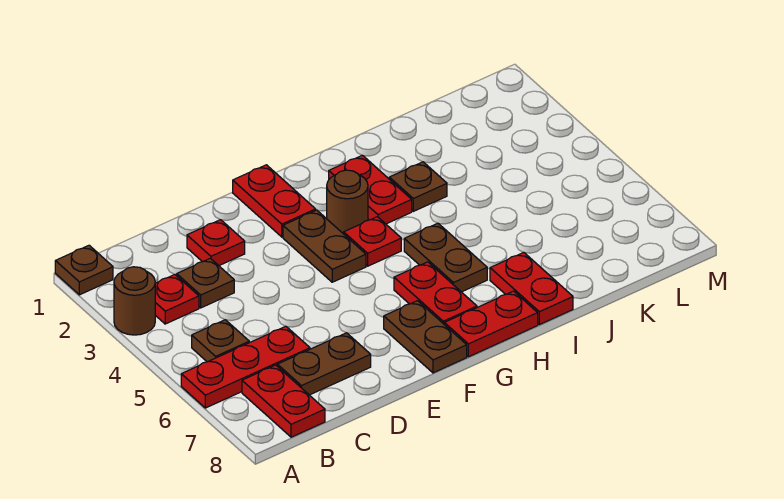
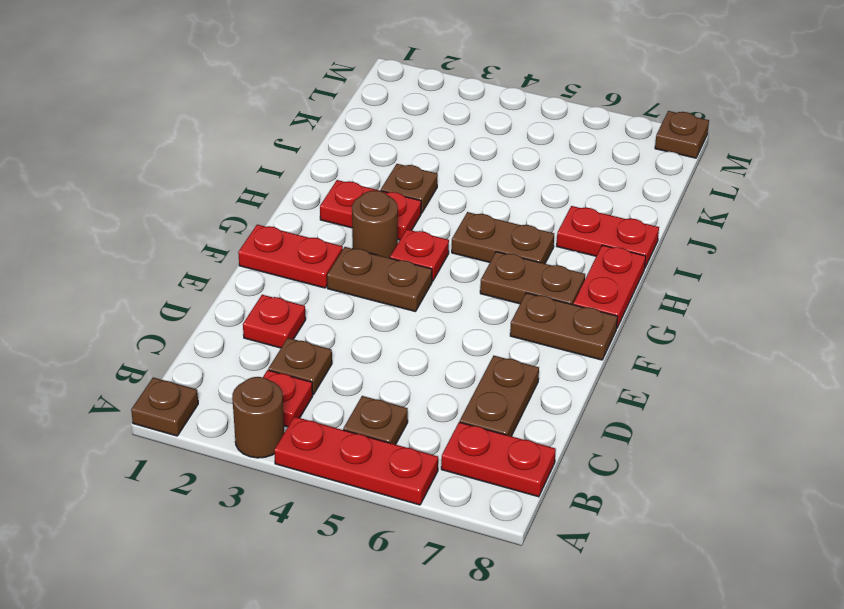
red 1x3 plate [181,326,310,408] -> red 1x3 plate turned to [274,417,438,505]
red 1x2 plate [394,262,477,324] -> brown 1x2 plate [480,252,585,305]
none -> brown 1x1 plate [655,111,709,158]

